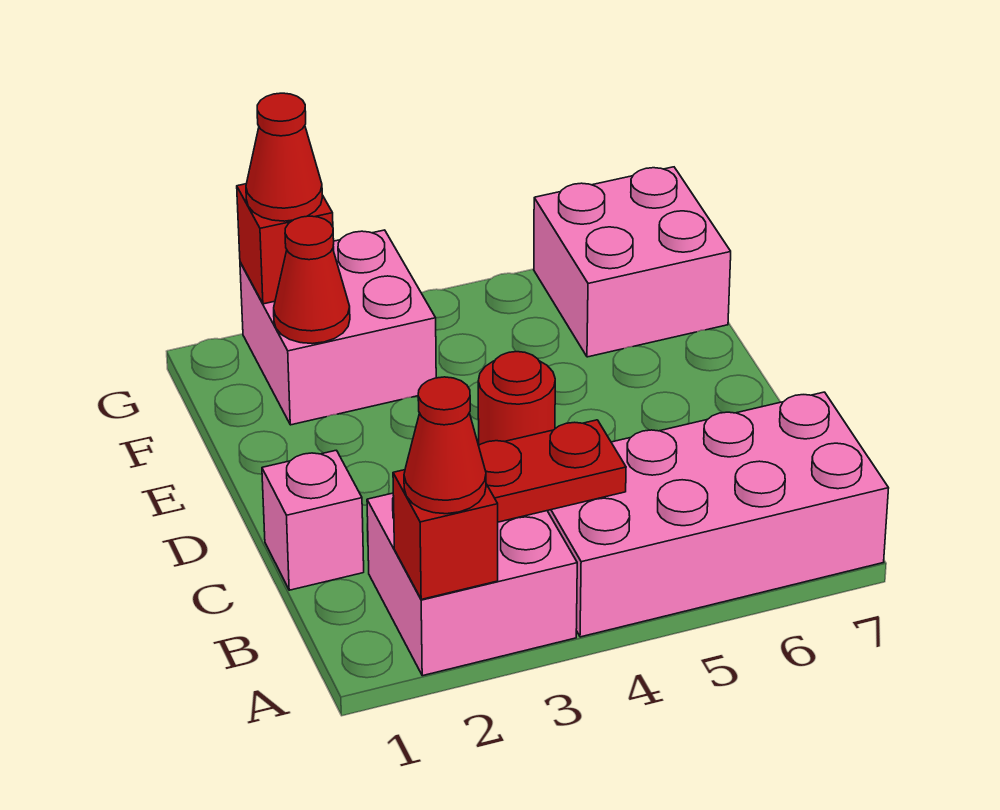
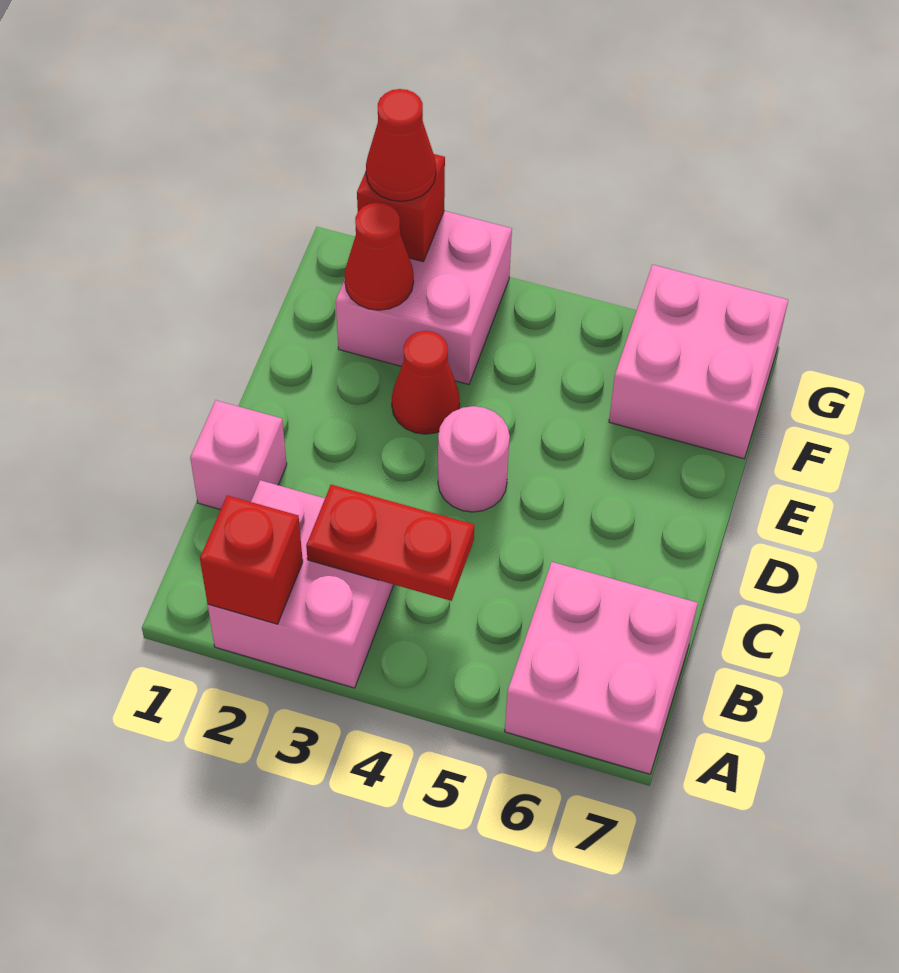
red 1x1 cone [404,377,486,514] -> red 1x1 cone moved to [392,331,460,434]
pink 2x4 brick [548,392,889,637] -> pink 2x2 brick [505,562,698,774]
red 1x1 round brick [478,352,555,445] -> pink 1x1 round brick [438,406,510,512]

